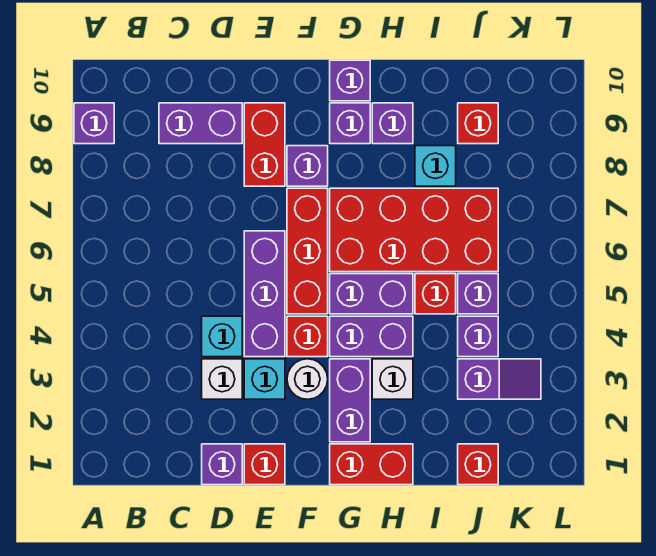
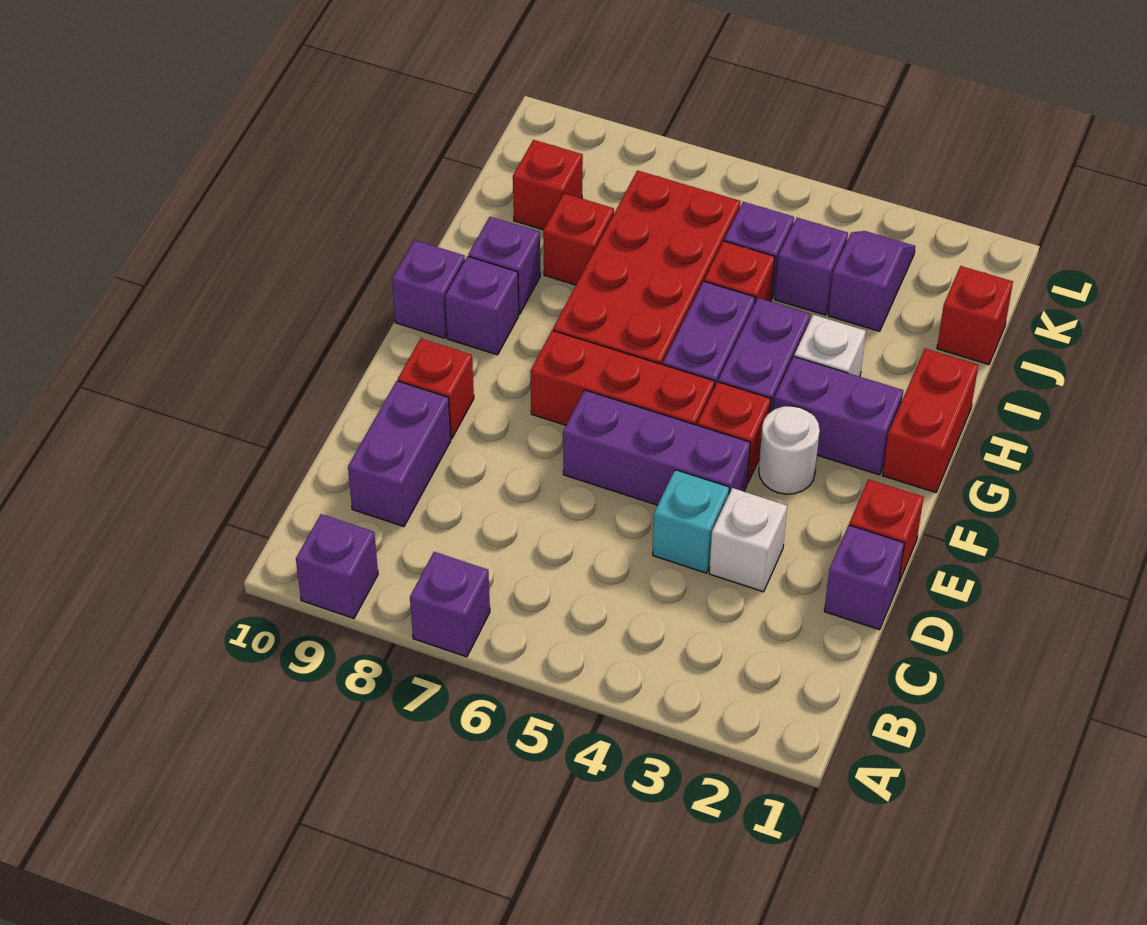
cyan 1x1 brick [244,359,285,399] -> none
red 1x2 brick [244,103,285,186] -> red 1x1 brick [398,339,474,439]
purple 1x1 brick [287,146,328,186] -> purple 1x1 brick moved to [410,552,490,657]
cyan 1x1 brick [415,146,456,186] -> red 1x1 brick [543,193,614,285]

